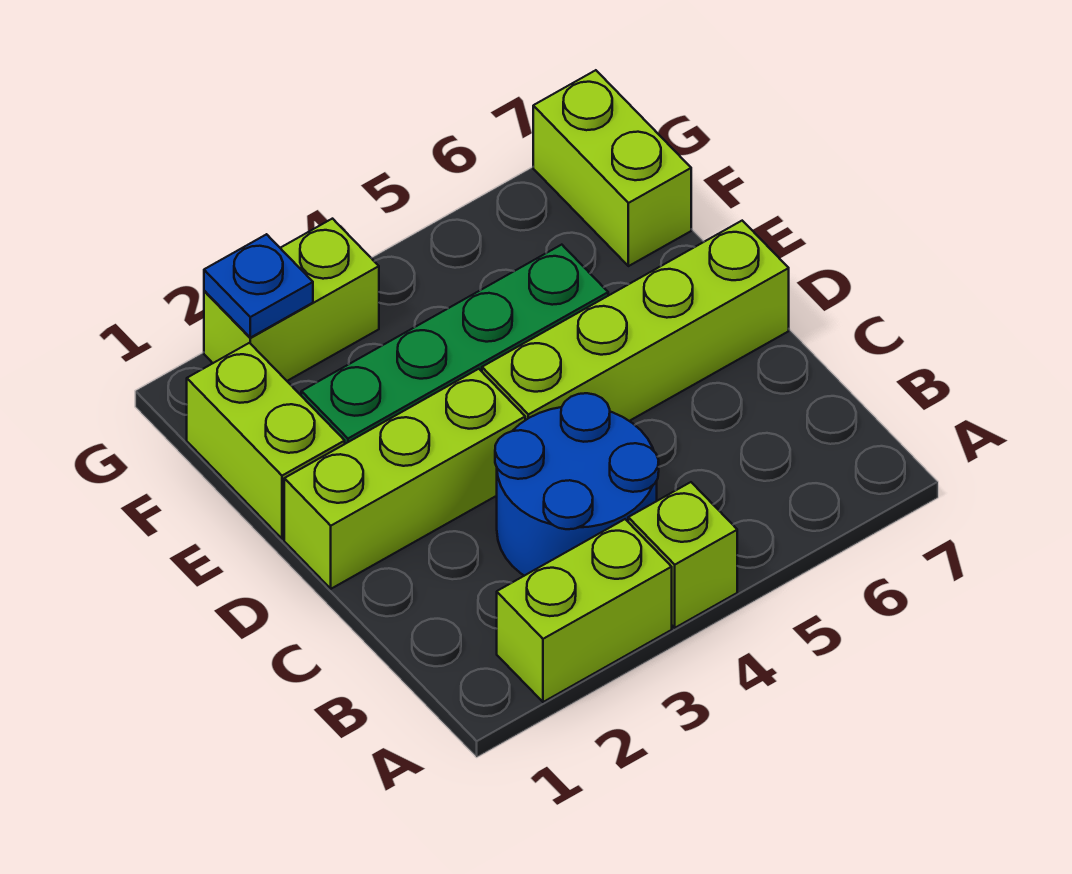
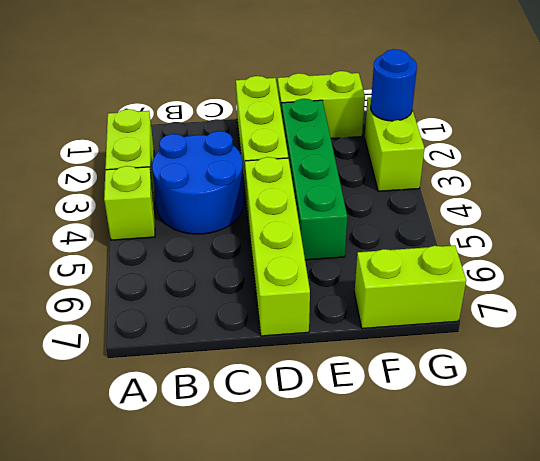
blue 1x1 plate [204,234,313,338] -> blue 1x1 round brick [371,49,417,121]

